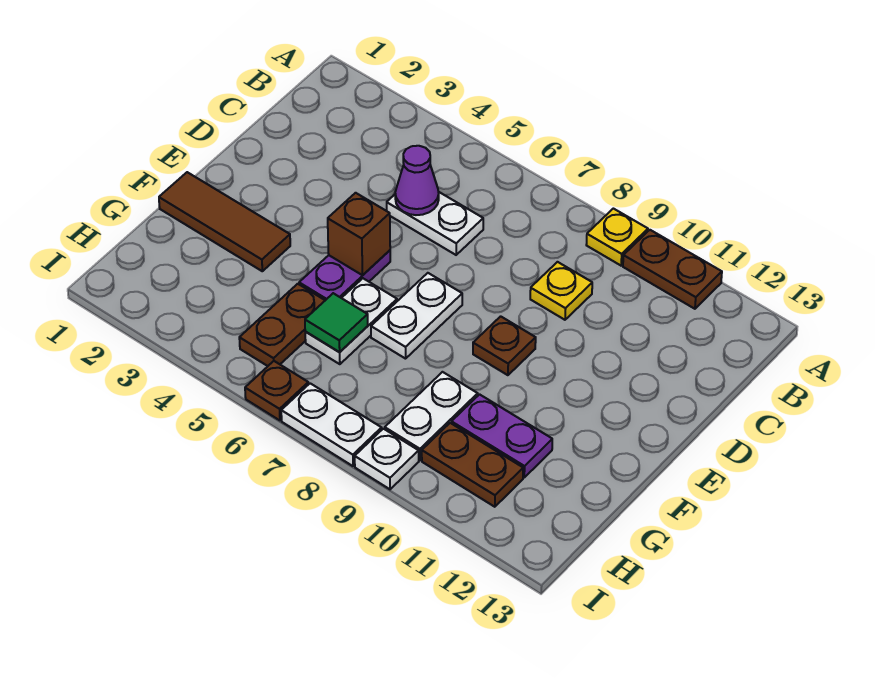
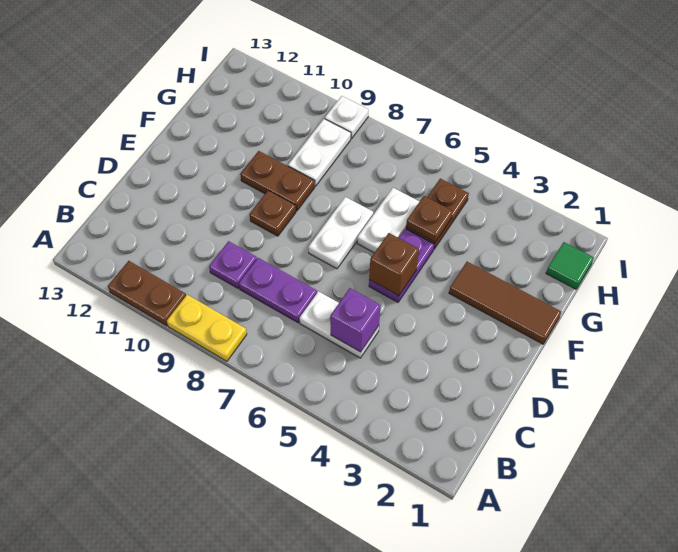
yellow 1x1 plate [586,209,648,266] -> yellow 1x2 plate [167,295,247,361]
purple 1x1 cone [395,146,439,215] -> purple 1x1 brick [330,288,381,352]
yellow 1x1 plate [530,262,592,320] -> purple 1x1 plate [209,241,257,288]
green 1x1 tile [305,293,368,352] -> green 1x1 tile moved to [546,242,594,289]
purple 1x2 plate [451,394,552,477] -> purple 1x2 plate moved to [239,258,317,323]
brown 1x2 plate [422,423,523,507] -> brown 1x2 plate moved to [240,151,315,211]
brown 1x1 plate [245,361,308,420] -> brown 1x1 plate moved to [406,196,453,242]
white 1x2 plate [281,383,382,466] -> none

